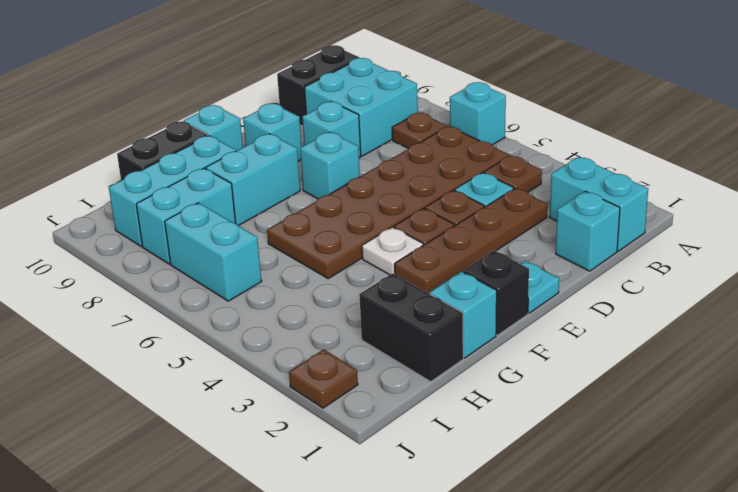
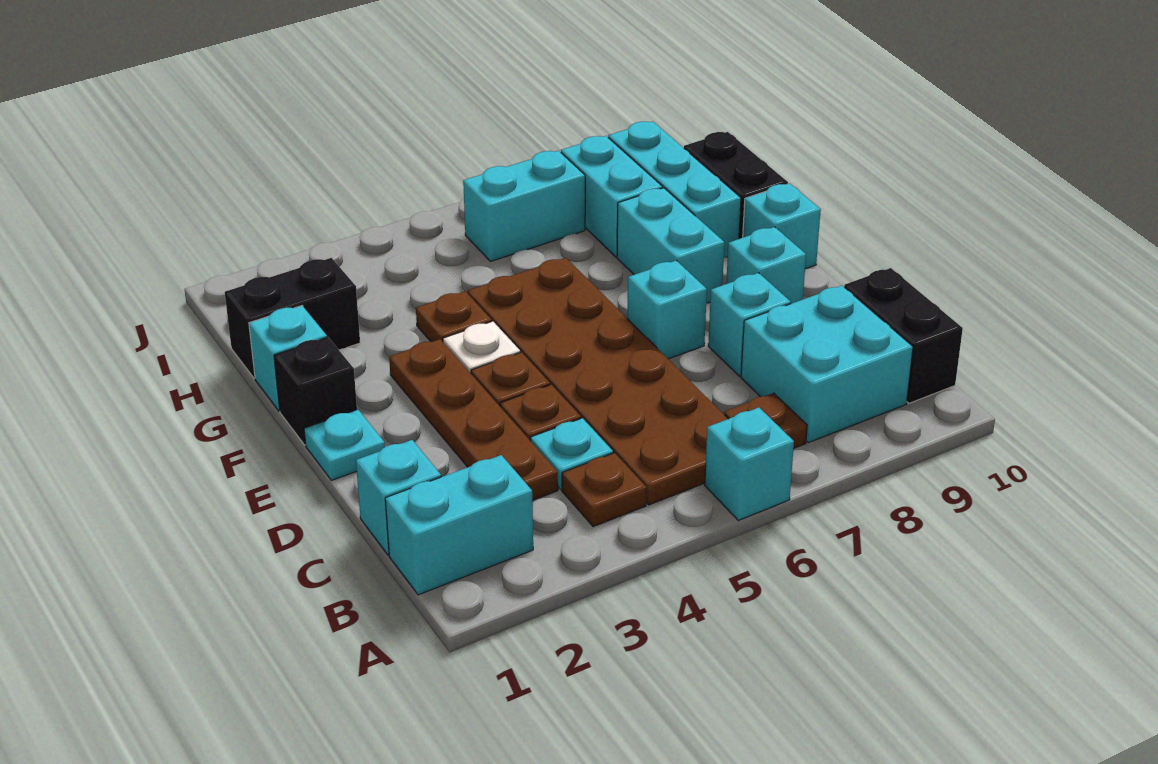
brown 1x1 plate [289,350,358,408] -> brown 1x1 plate moved to [416,291,492,342]

